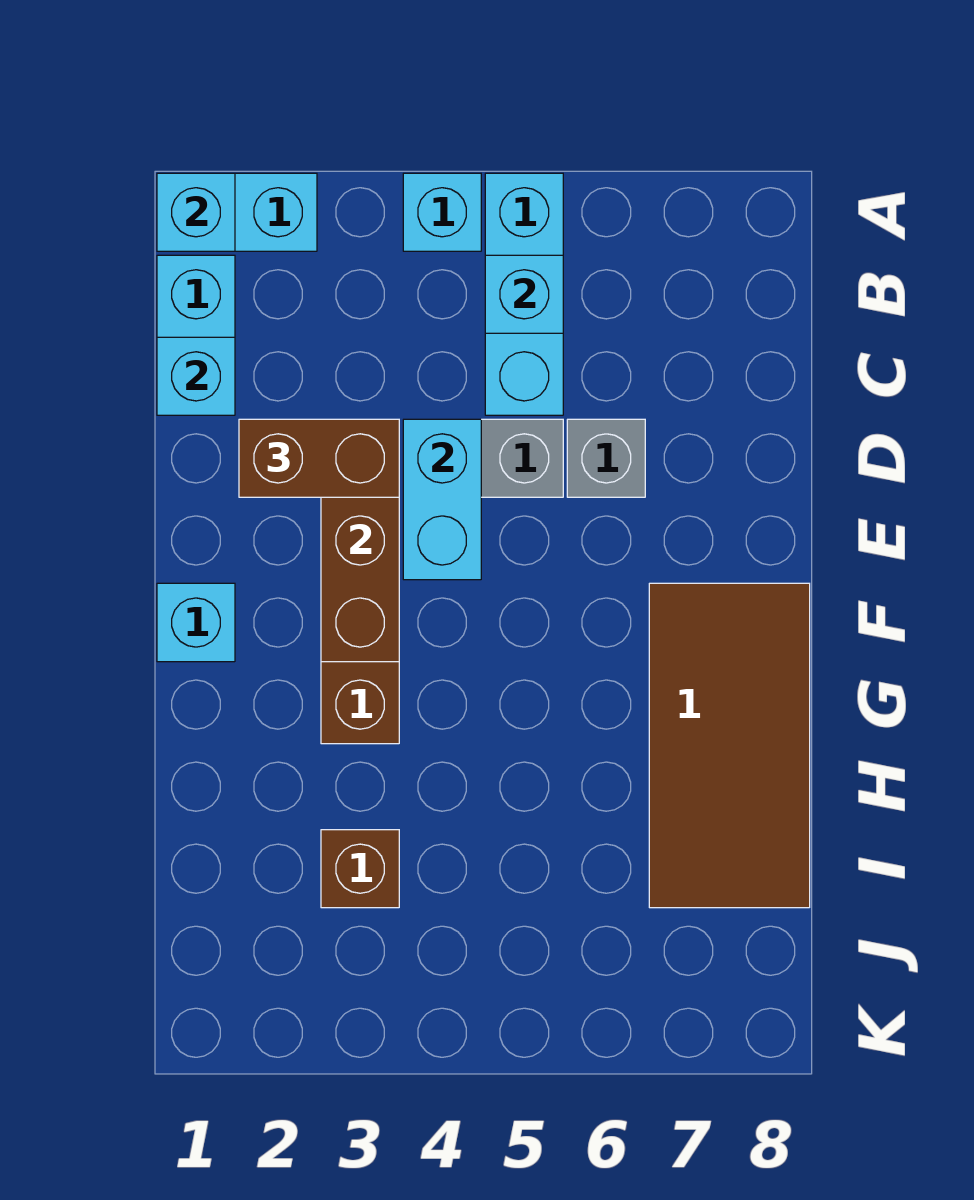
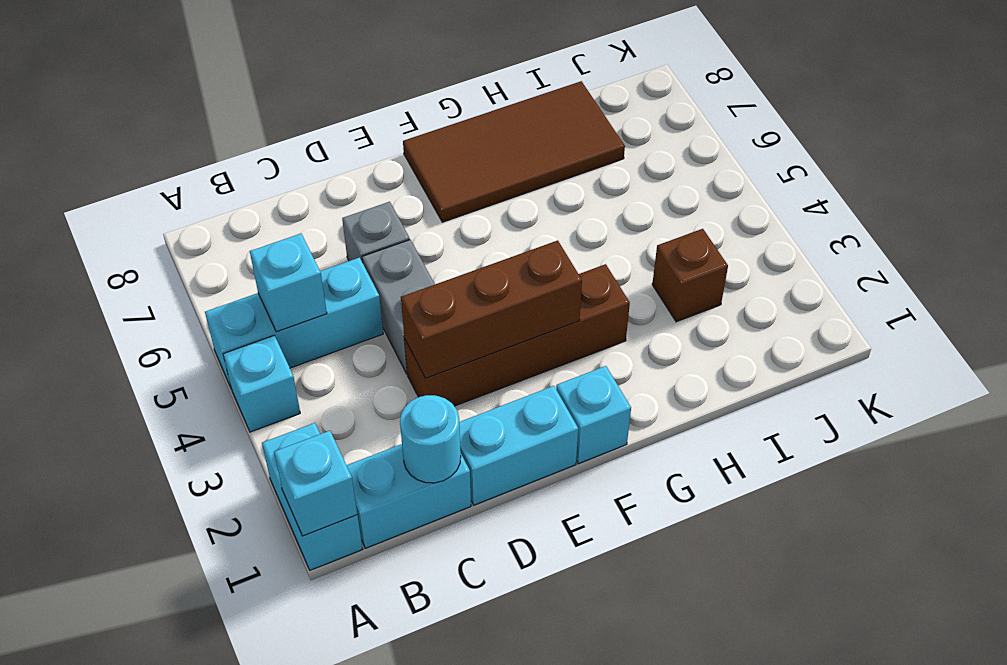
cyan 1x1 brick [157,337,235,415] -> cyan 1x1 round brick [400,395,461,483]
brown 1x2 brick [239,419,399,497] -> none
cyan 1x2 brick [403,419,481,580] -> cyan 1x2 brick moved to [459,386,578,505]

